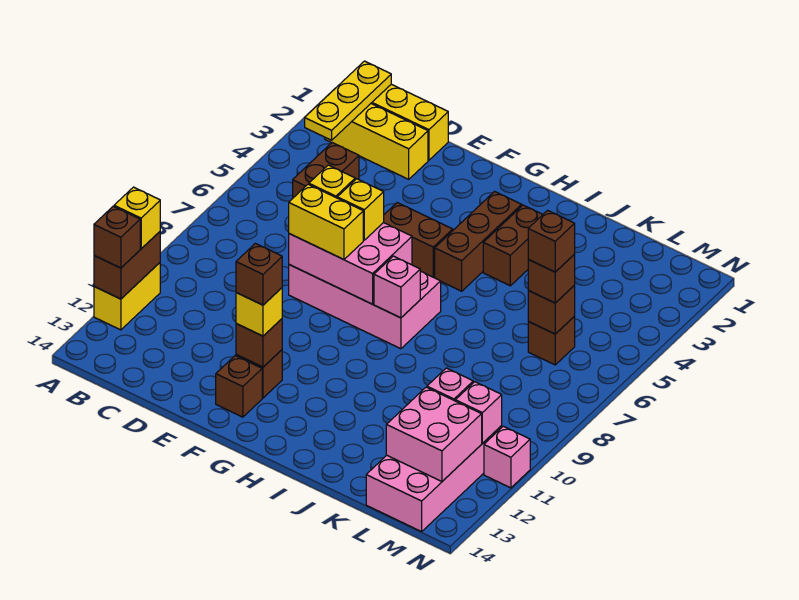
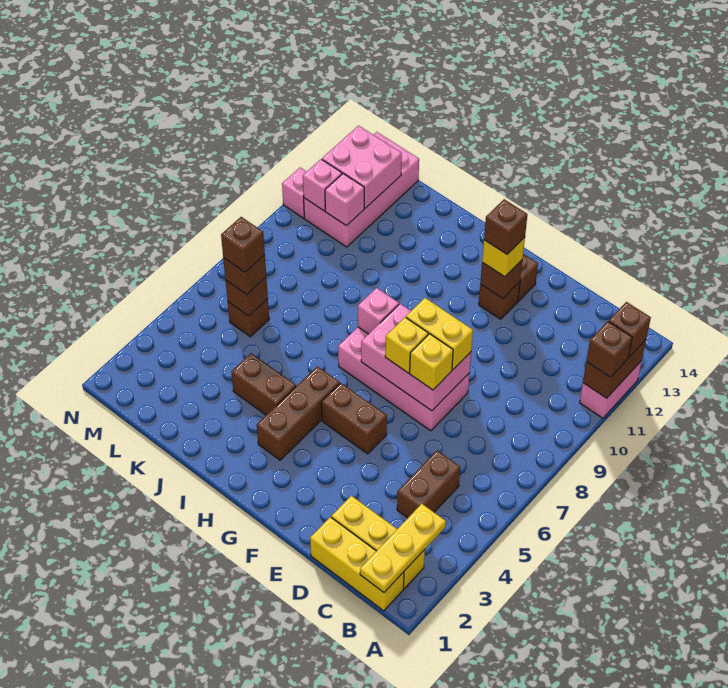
yellow 1x2 brick [94,263,160,330] -> pink 1x2 brick [580,361,642,418]
yellow 1x1 brick [114,187,160,249] -> brown 1x1 brick [586,321,632,377]
brown 1x2 brick [483,205,543,286] -> brown 1x2 brick turned to [232,353,296,415]

